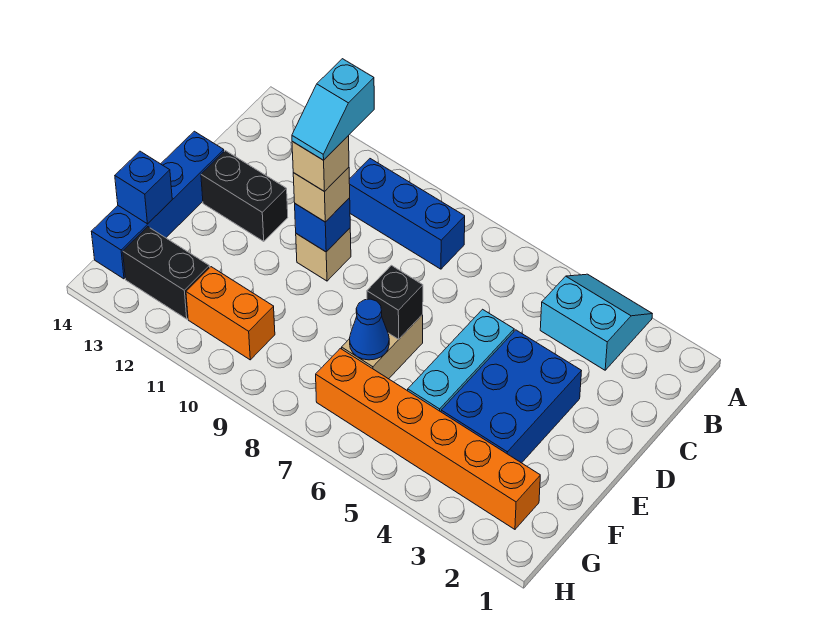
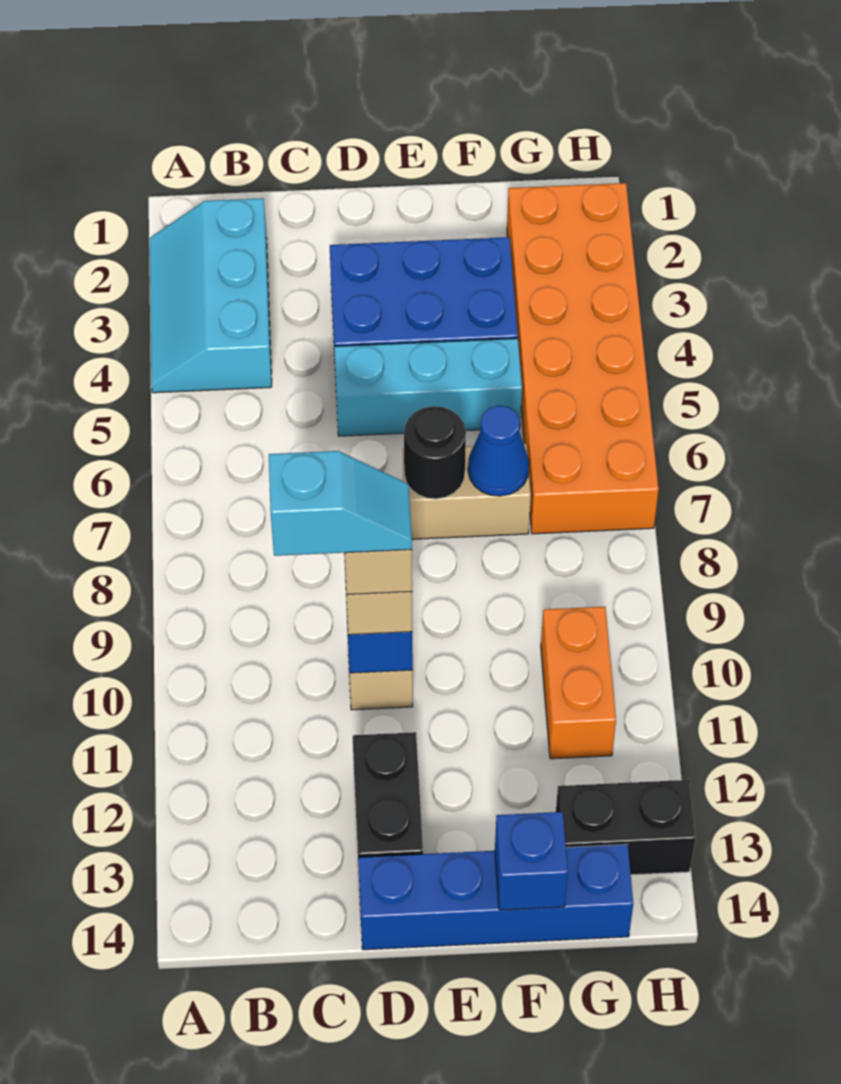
cyan 2x2 slope [540,274,652,370] -> cyan 2x3 slope [150,198,272,393]
blue 1x3 brick [349,159,465,269] -> none
black 1x1 brick [367,265,423,339] -> black 1x1 round brick [404,406,466,499]
orange 1x6 brick [316,348,540,529] -> orange 2x6 brick [507,183,659,534]
black 1x2 brick [123,227,210,319] -> black 1x2 brick turned to [556,780,695,875]

